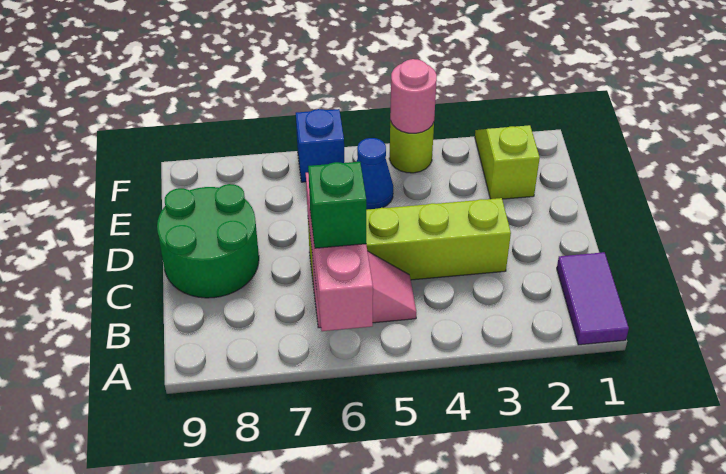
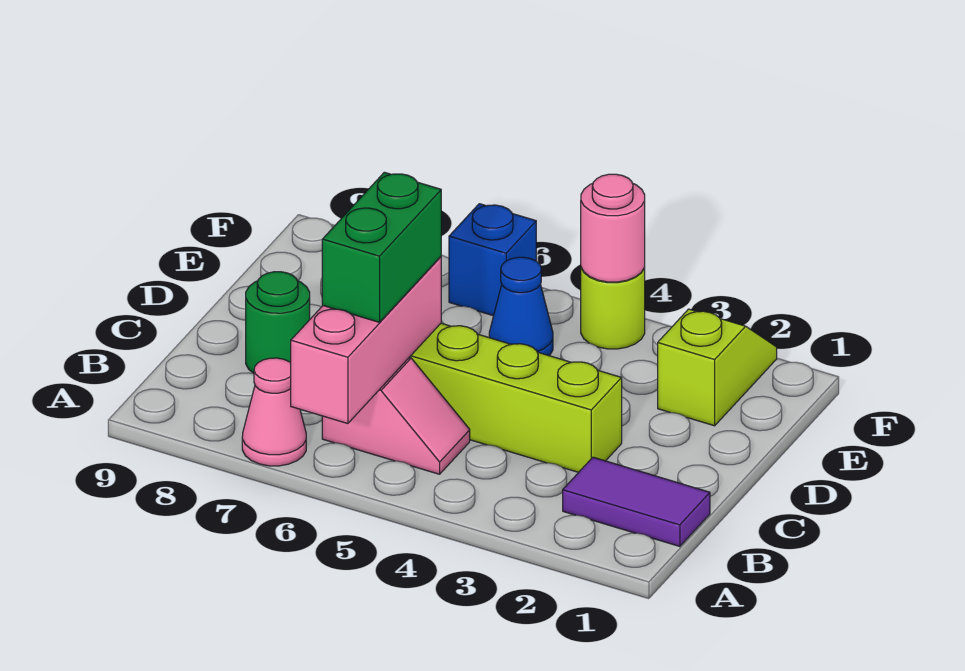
purple 1x2 tile [557,252,629,345] -> purple 1x2 tile turned to [563,457,710,546]
none -> pink 1x1 cone [242,358,306,466]
green 1x1 brick [308,162,366,248] -> green 1x2 brick [322,172,441,322]
green 2x2 round brick [157,184,259,298] -> green 1x1 round brick [246,272,310,373]

